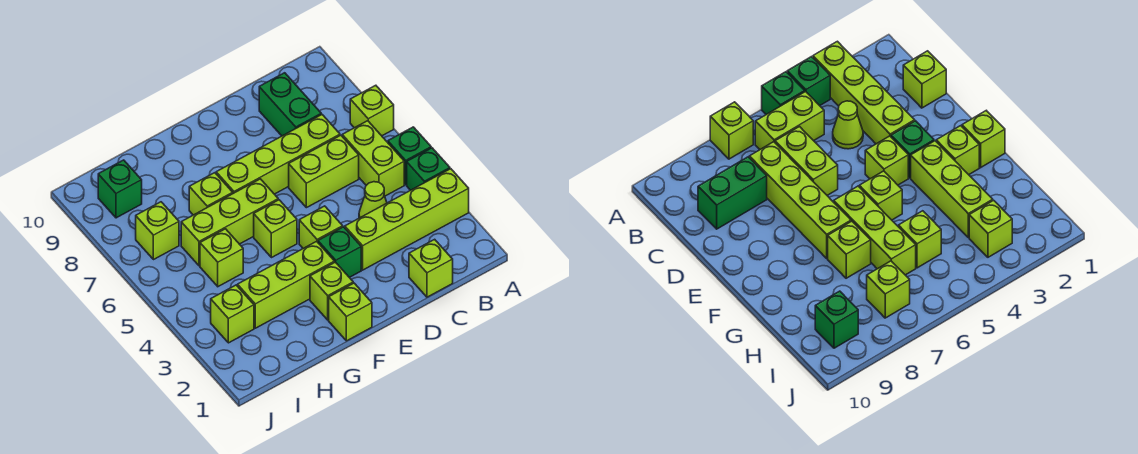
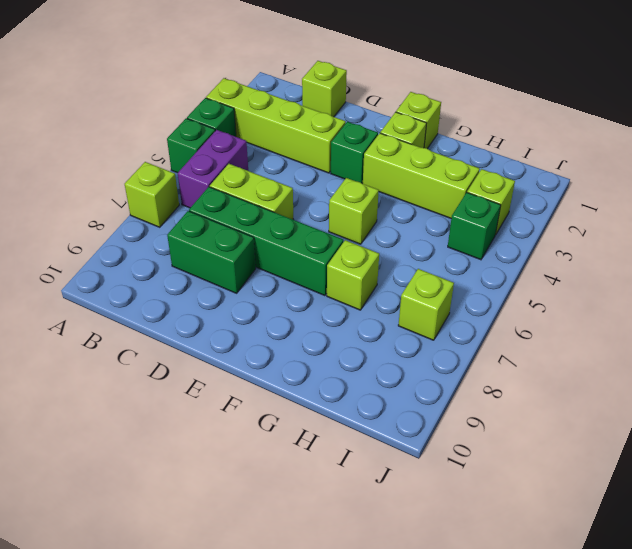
lime 1x2 brick [342,121,404,196] -> purple 1x2 brick [178,130,248,208]
lime 1x1 cone [359,182,387,218] -> none
lime 1x4 brick [216,115,340,194] -> green 1x4 brick [189,187,343,296]
green 1x2 brick [259,73,321,136] -> green 1x2 brick turned to [167,211,256,293]
lime 1x1 brick [299,206,343,248] -> none
lime 1x3 brick [181,179,278,266] -> none
lime 1x1 brick [200,229,243,287] -> none
green 1x1 brick [98,160,142,218] -> green 1x1 brick moved to [448,193,501,260]

